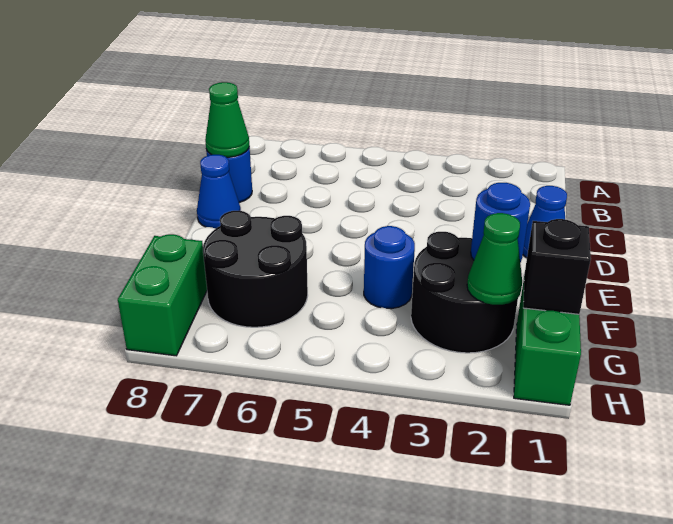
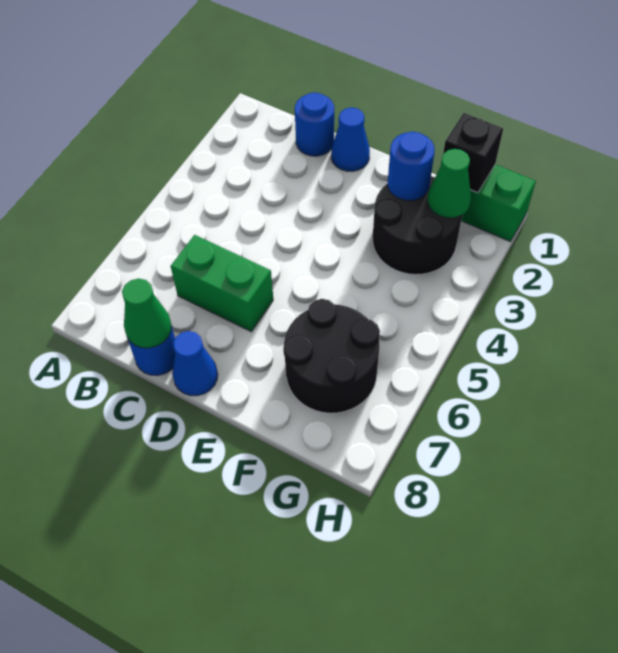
blue 1x1 round brick [364,226,415,309] -> blue 1x1 round brick moved to [295,92,334,156]
green 1x2 brick [118,234,207,356] -> green 1x2 brick moved to [171,235,273,332]

